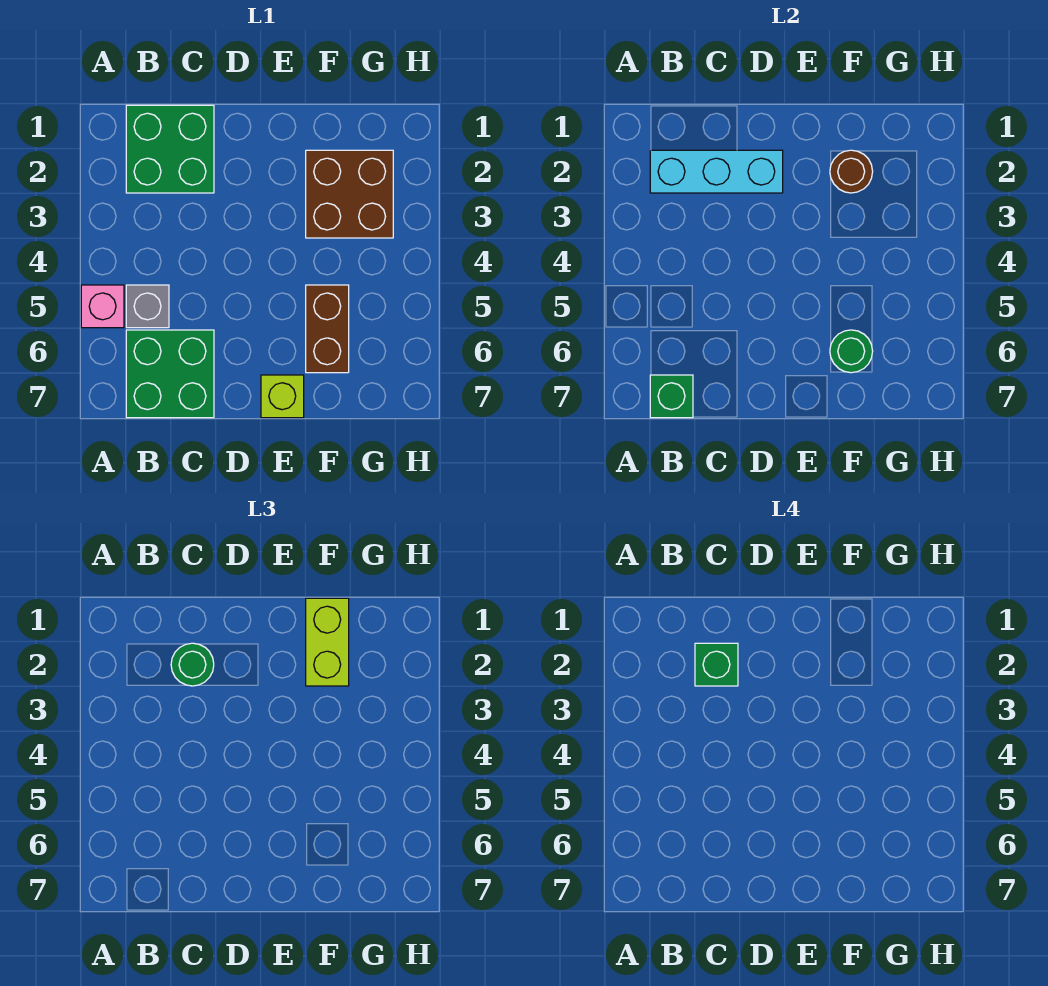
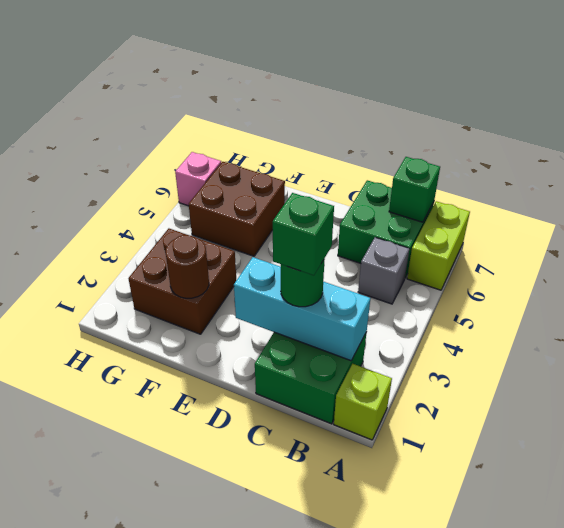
pink 1x1 brick [81,285,124,328] -> pink 1x1 brick moved to [175,152,221,206]
lime 1x1 brick [261,375,304,418] -> lime 1x1 brick moved to [334,364,392,440]
lime 1x2 brick [306,598,349,686] -> lime 1x2 brick moved to [407,201,470,290]
brown 1x2 brick [306,285,349,373] -> brown 2x2 brick [189,162,285,256]
green 1x1 round brick [830,330,873,373] -> none

